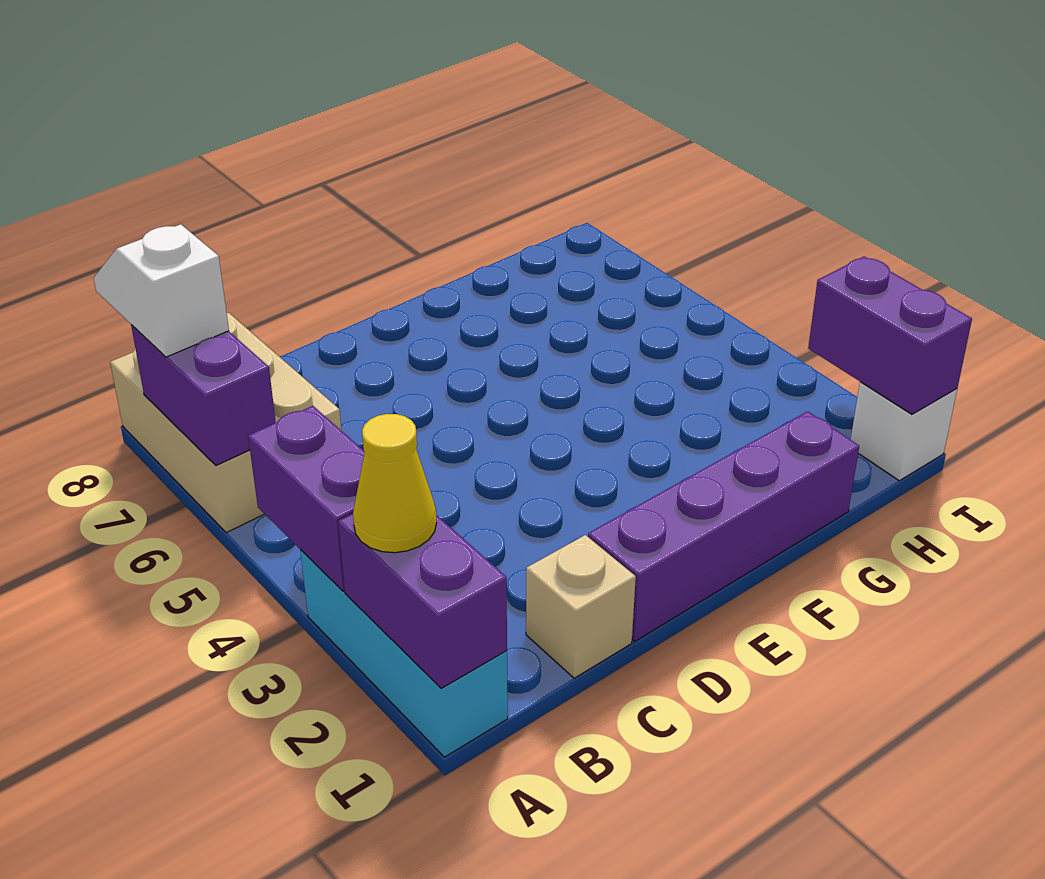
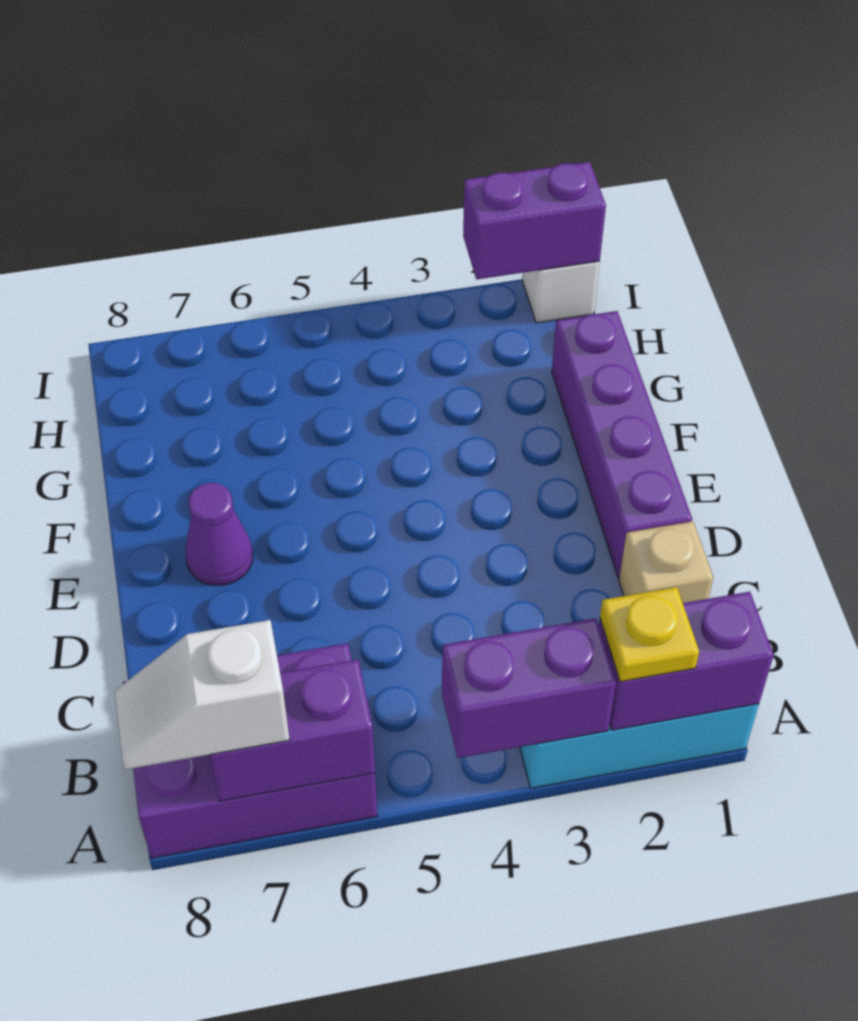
yellow 1x1 cone [353,414,436,553] -> yellow 1x1 plate [600,587,699,682]
tan 2x3 brick [110,313,341,533] -> purple 2x3 brick [123,643,377,858]
none -> purple 1x1 cone [185,483,253,585]

